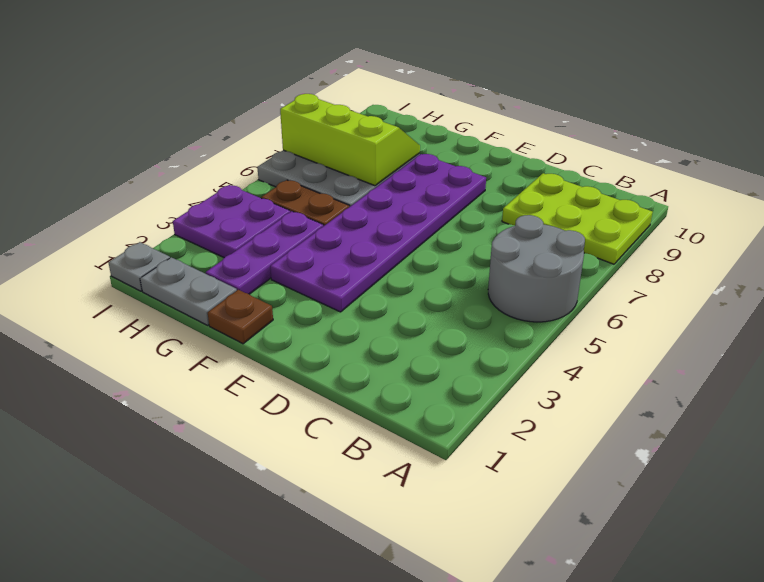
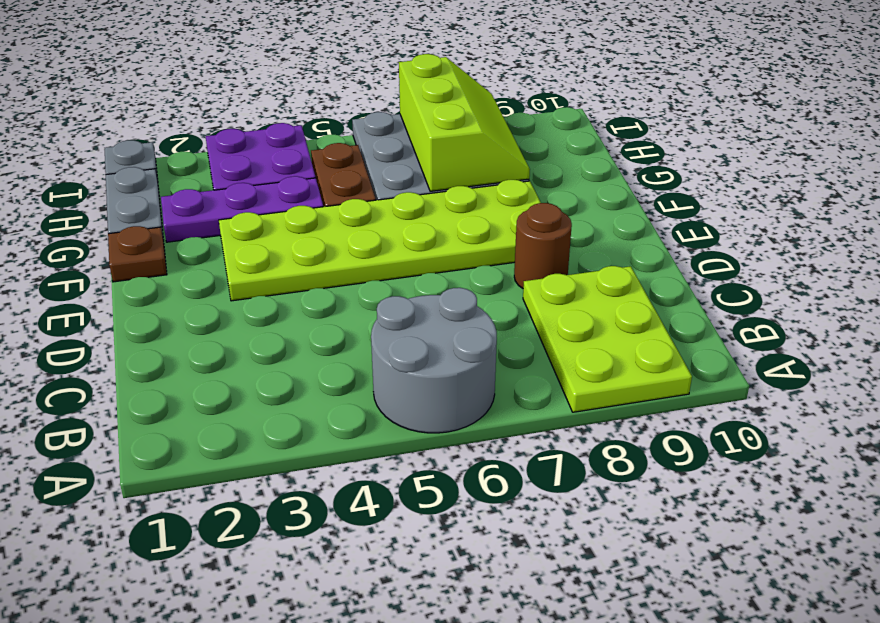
none -> brown 1x1 round brick [514,203,572,288]
purple 2x6 plate [270,154,486,312] -> lime 2x6 plate [219,180,541,301]

